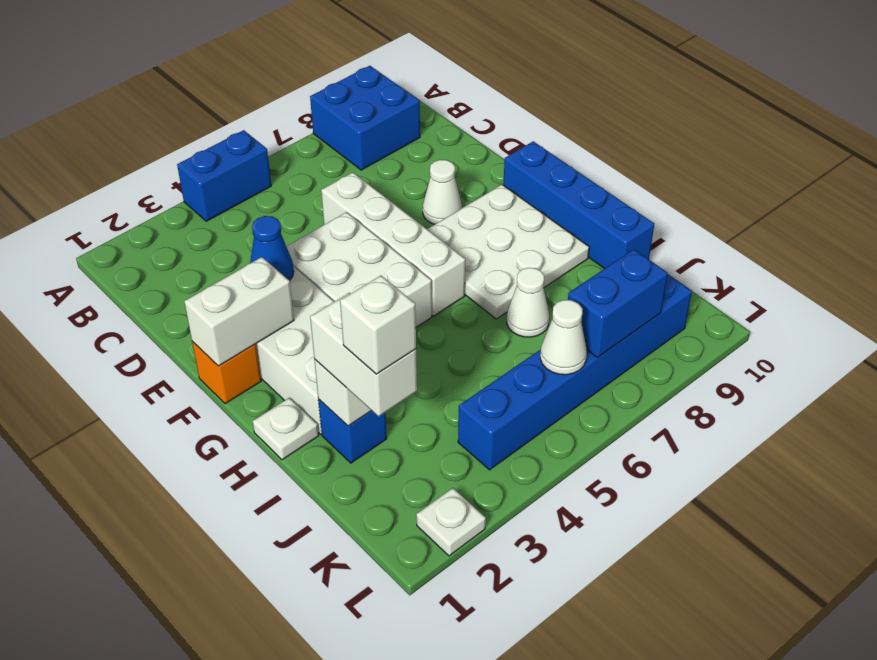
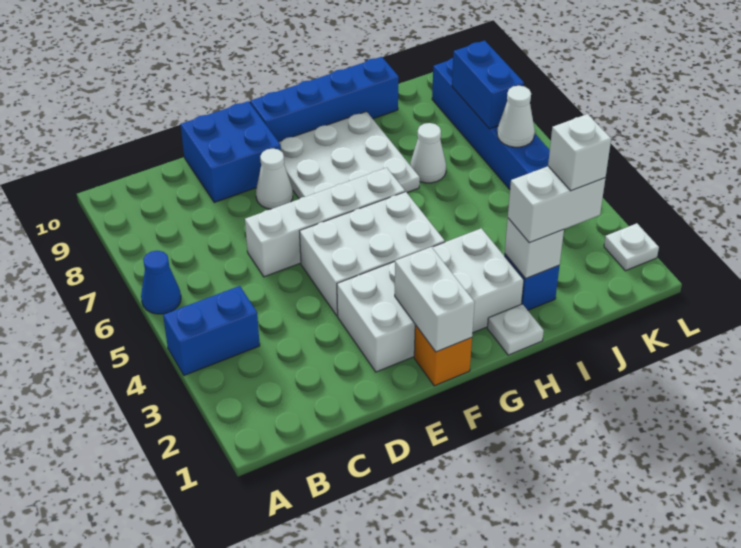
blue 1x2 brick [177,130,271,221] -> blue 1x2 brick turned to [163,286,260,375]
blue 2x2 brick [310,66,420,170] -> blue 2x2 brick moved to [180,101,281,203]
blue 1x1 cone [250,216,294,281] -> blue 1x1 cone moved to [141,251,181,314]

